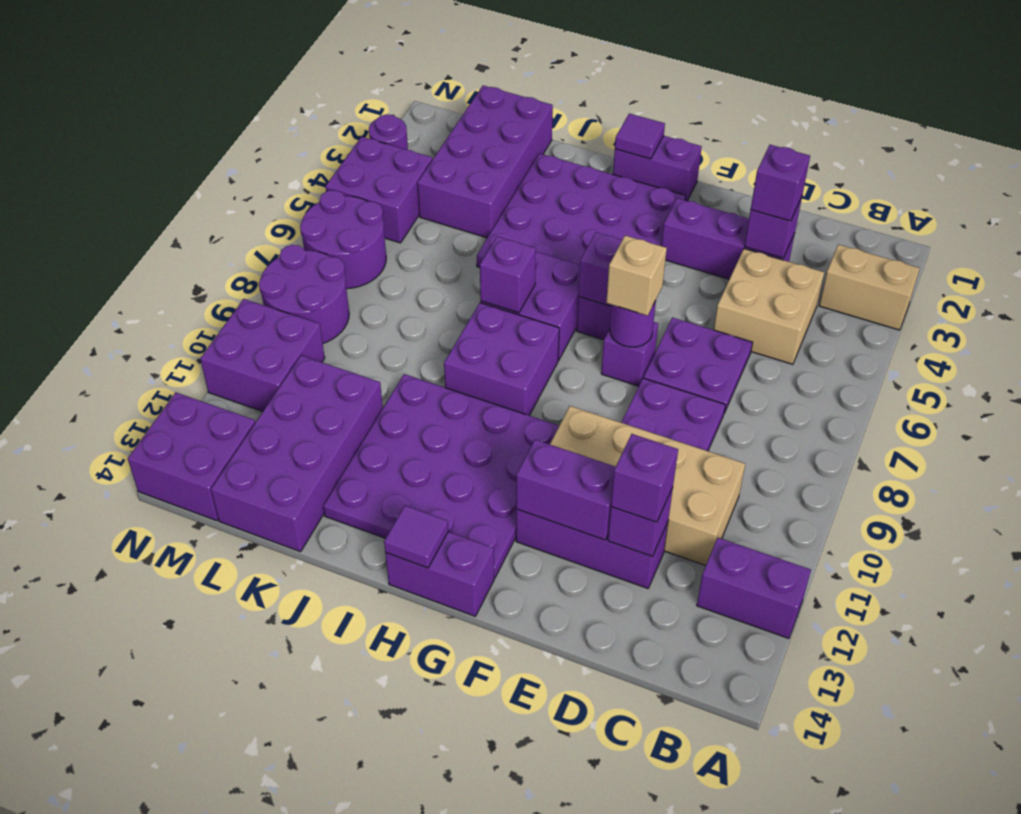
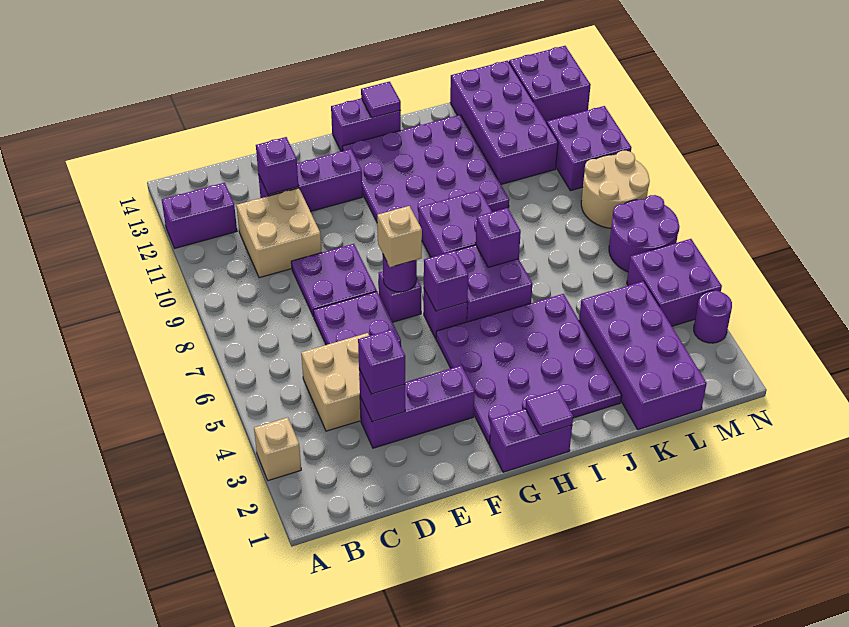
tan 1x2 brick [819,244,920,330] -> tan 1x1 brick [254,417,301,481]
tan 2x4 brick [550,406,745,565] -> tan 2x2 brick [236,188,322,278]
purple 1x1 brick [611,434,678,522] -> none
purple 1x2 brick [516,440,615,540] -> none
purple 2x2 round brick [259,245,349,343] -> tan 2x2 round brick [581,151,650,228]

